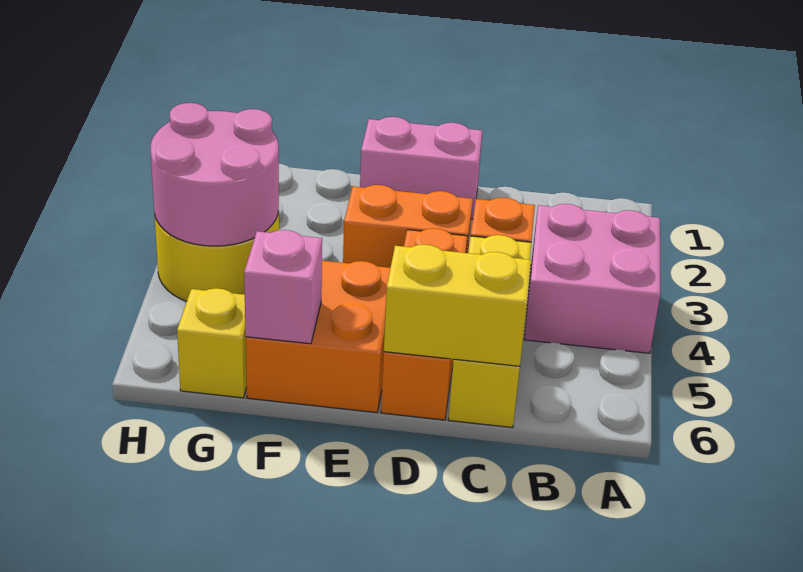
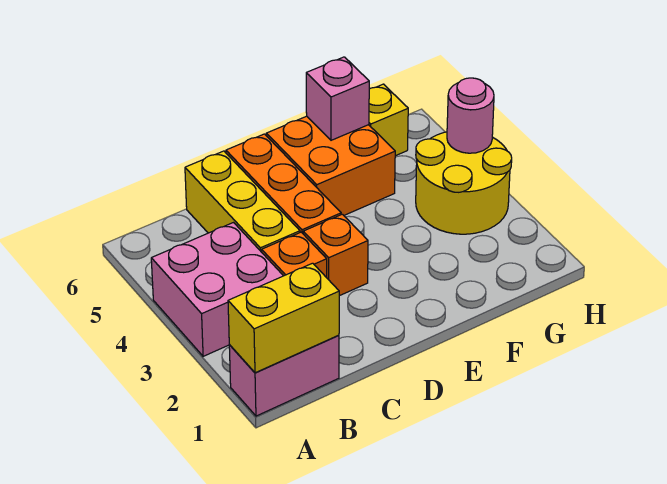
yellow 1x2 brick [384,245,531,366] -> yellow 1x2 brick moved to [228,263,339,373]
pink 1x2 brick [360,117,482,219] -> pink 1x2 brick moved to [229,335,339,416]
orange 1x2 brick [343,185,473,268] -> orange 1x1 brick [303,214,368,296]
pink 2x2 round brick [151,103,279,246] -> pink 1x1 round brick [447,78,494,153]

